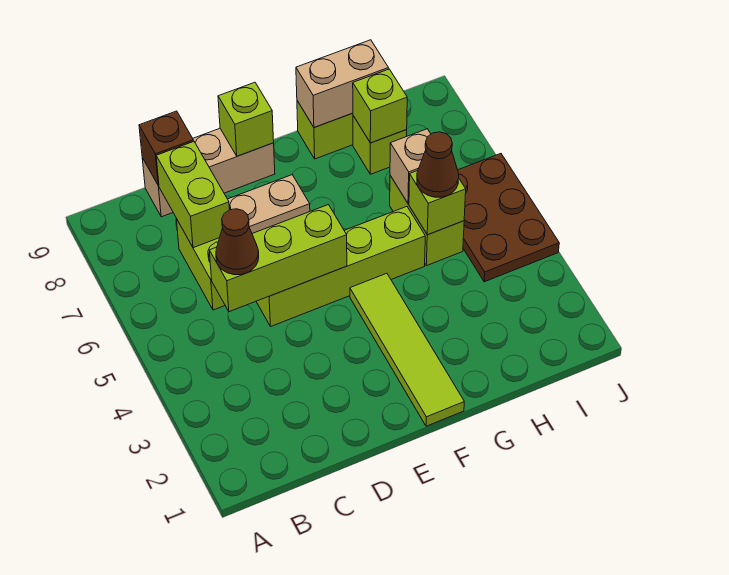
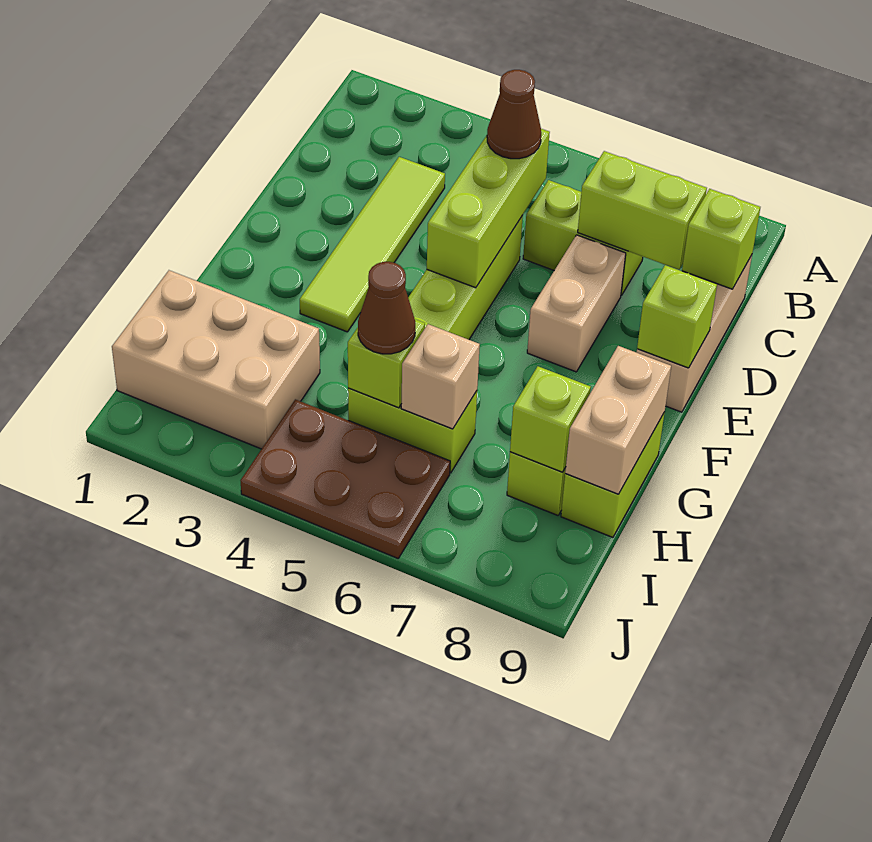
brown 1x1 brick [139,111,193,186] -> lime 1x1 brick [682,189,760,289]
lime 1x4 tile [350,273,464,426] -> lime 1x4 tile turned to [300,157,445,332]
none -> tan 2x3 brick [112,270,320,449]

